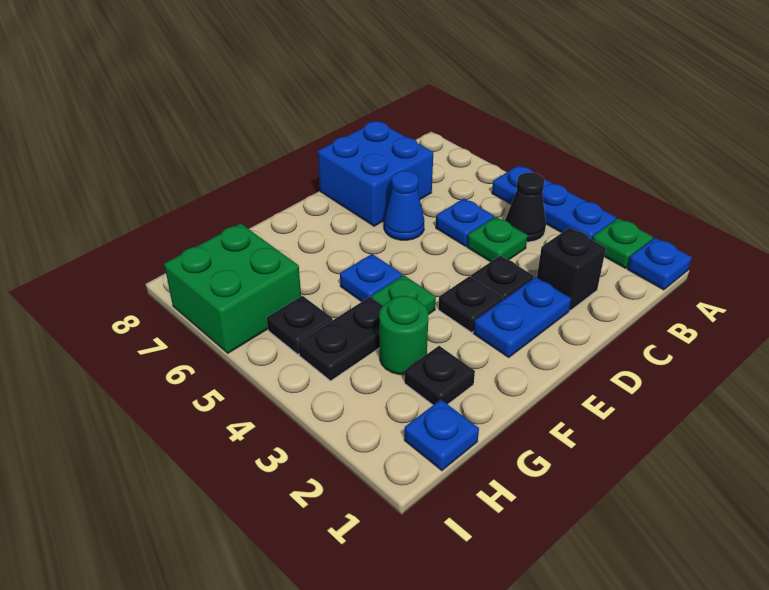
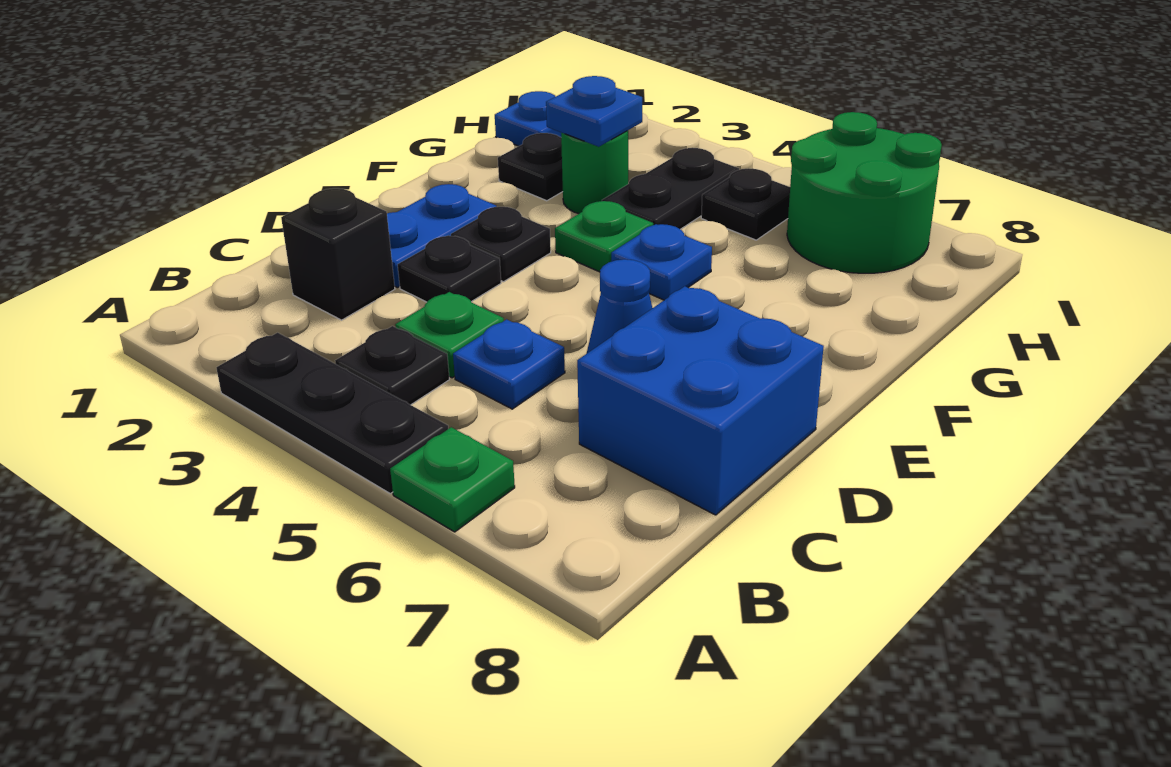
blue 1x1 plate [627,238,692,290] -> blue 1x1 plate moved to [546,76,642,147]
green 1x1 plate [593,218,653,268] -> green 1x1 plate moved to [390,427,515,532]
blue 1x3 plate [492,166,616,240] -> black 1x3 plate [217,333,448,493]
black 1x1 cone [505,172,546,242] -> black 1x1 plate [335,326,449,405]
green 2x2 brick [164,223,301,353] -> green 2x2 round brick [787,112,942,273]

